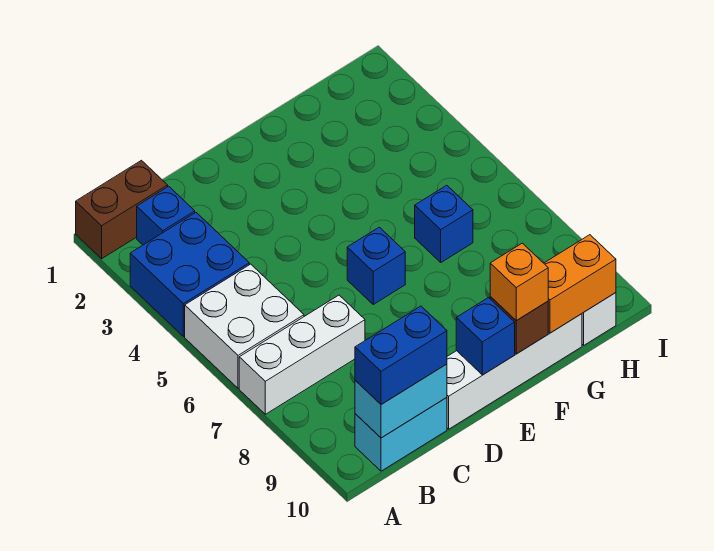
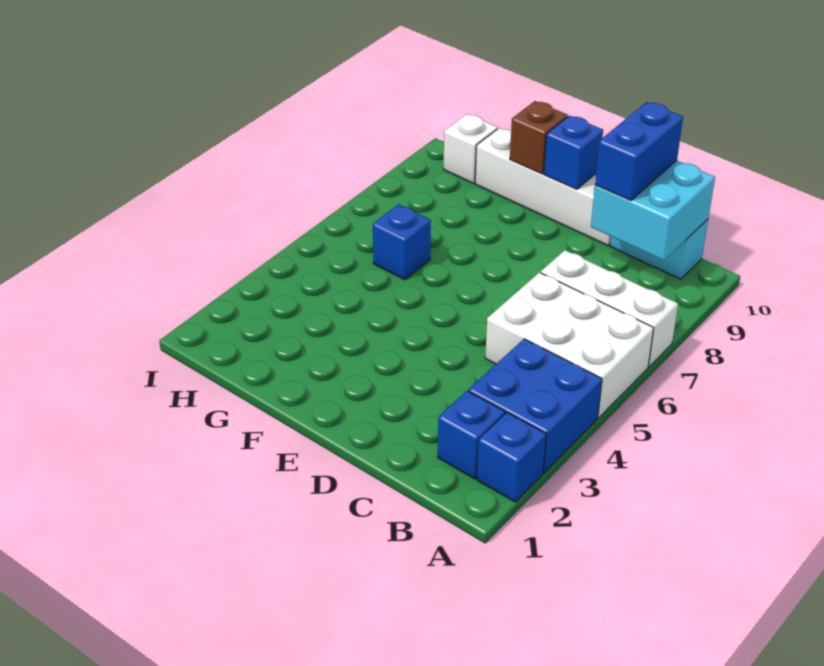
brown 1x2 brick [76,160,168,259] -> none
white 2x2 brick [185,264,304,388] -> white 2x3 brick [485,272,654,418]
cyan 1x2 brick [355,364,447,438] -> cyan 2x2 brick [591,161,715,260]
blue 1x2 brick [355,306,447,404] -> blue 1x2 brick turned to [595,102,683,200]
blue 1x1 brick [347,227,405,304] -> blue 1x1 brick moved to [477,412,546,502]
orange 1x1 brick [490,243,548,321] -> none
orange 1x2 brick [544,235,616,333] -> none

